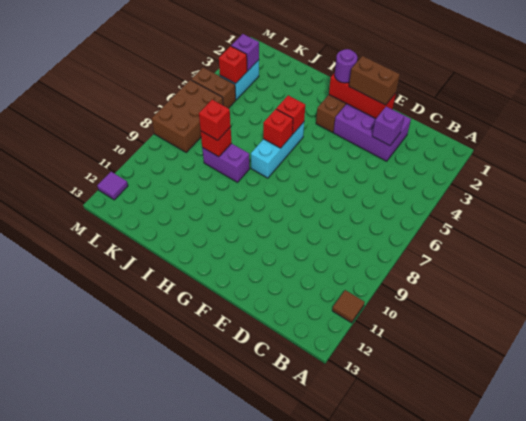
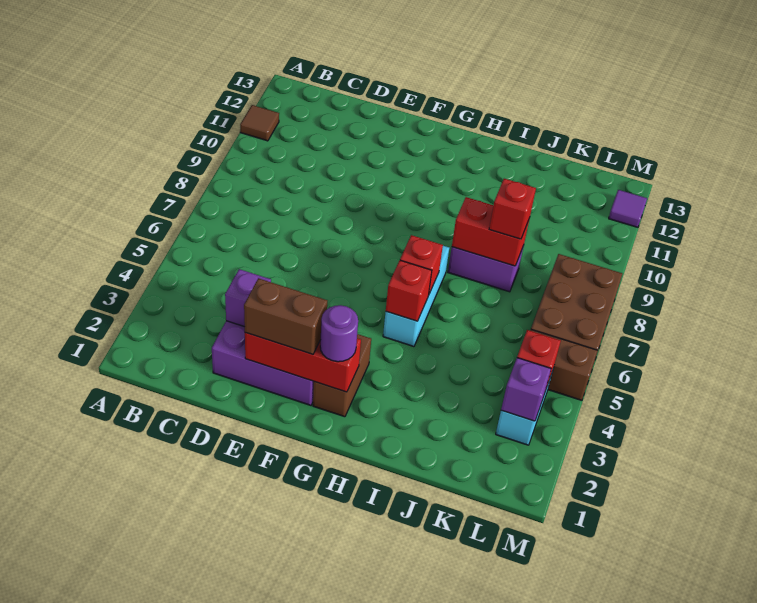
red 1x1 brick [201,127,231,157] -> red 1x2 brick [452,197,530,266]

